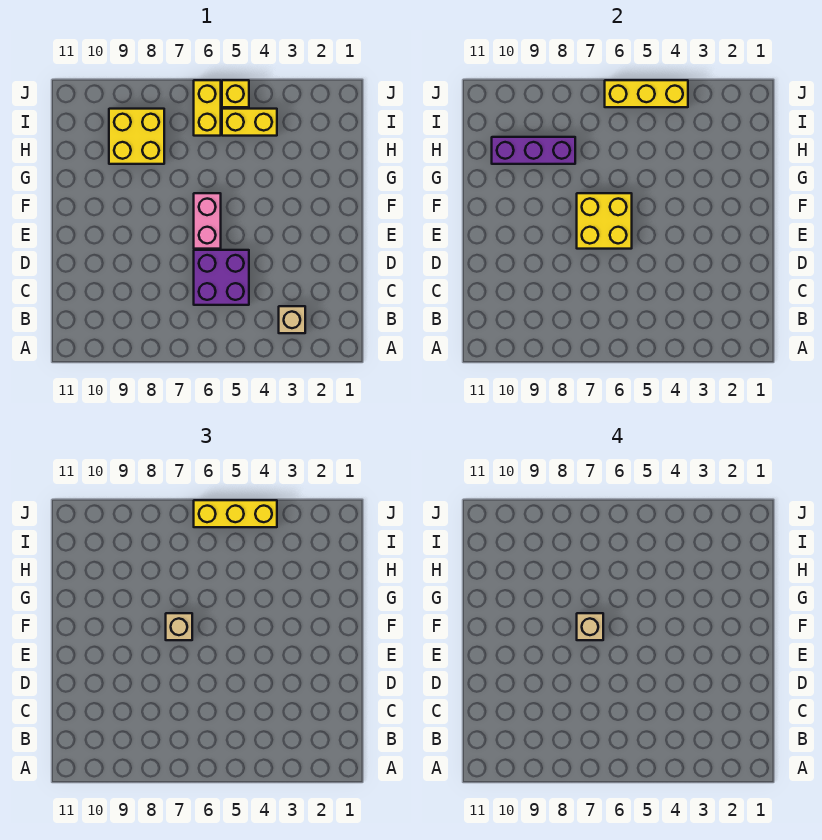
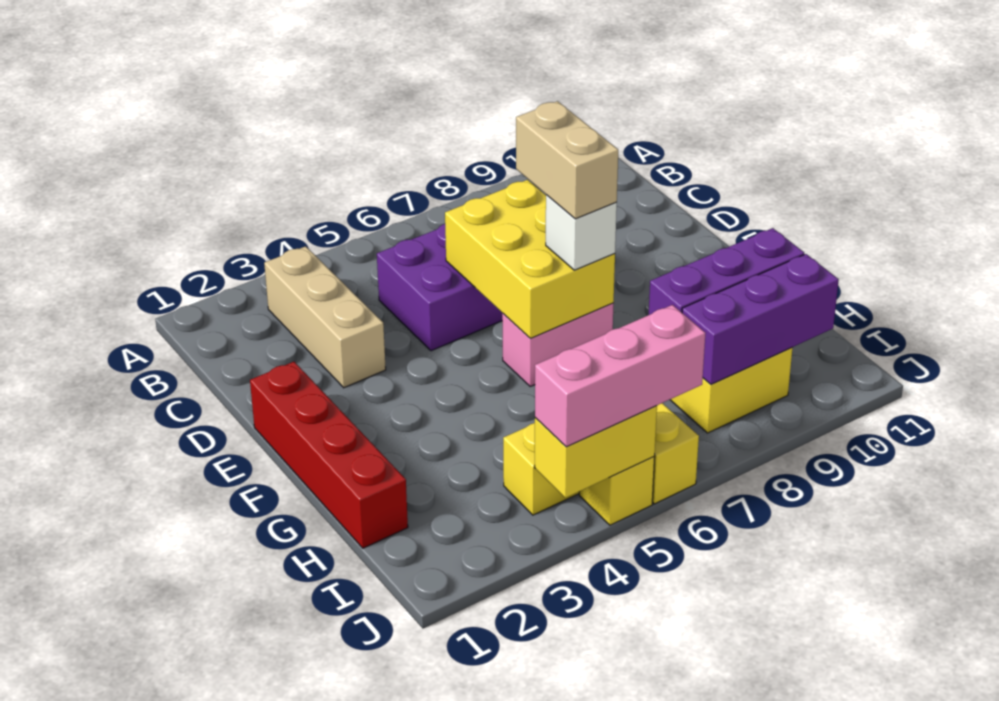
tan 1x1 brick [279,306,305,333] -> tan 1x3 brick [264,246,386,388]
none -> red 1x4 brick [250,362,408,548]
pink 1x2 brick [194,193,221,249] -> pink 1x2 brick turned to [502,303,614,386]
yellow 2x2 brick [577,193,632,249] -> yellow 2x3 brick [445,180,615,338]
tan 1x1 brick [166,613,192,640] -> white 1x1 brick [546,195,617,270]
tan 1x1 brick [577,613,603,640] -> tan 1x2 brick [516,101,618,219]
none -> purple 1x3 brick [682,254,839,384]
yellow 1x3 brick [605,80,688,107] -> yellow 1x2 brick [535,406,657,498]
yellow 1x3 brick [194,500,277,527] -> pink 1x3 brick [535,305,705,447]

